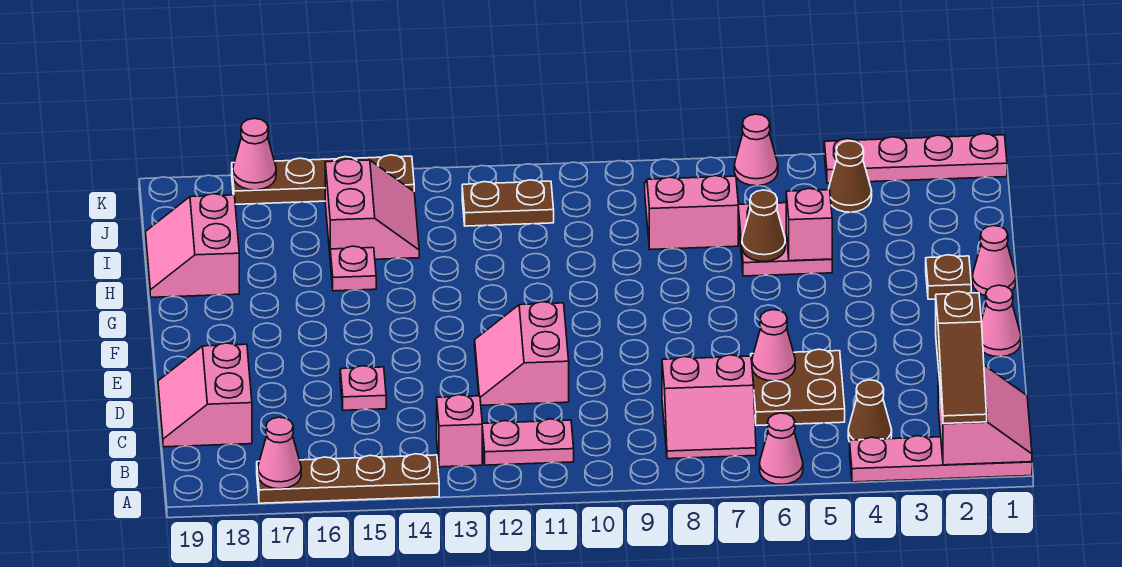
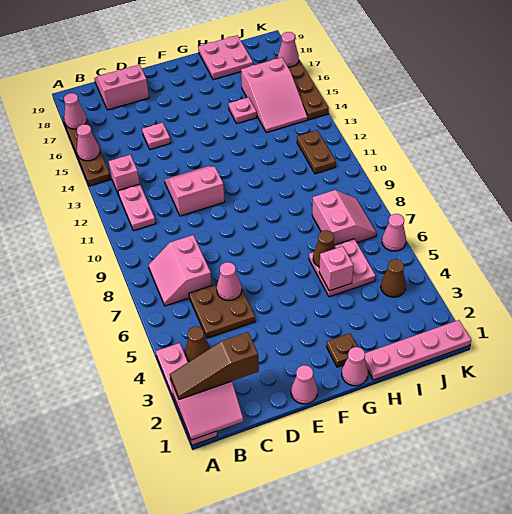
pink 1x1 cone [760,413,803,485] -> pink 1x1 cone moved to [77,124,100,161]
pink 2x2 slope [145,194,239,297] -> pink 2x2 plate [198,35,253,80]
pink 2x2 slope [325,159,419,259] -> pink 2x3 slope [241,57,308,133]
pink 1x4 plate [824,134,1007,183] -> pink 1x4 plate turned to [365,320,471,380]

